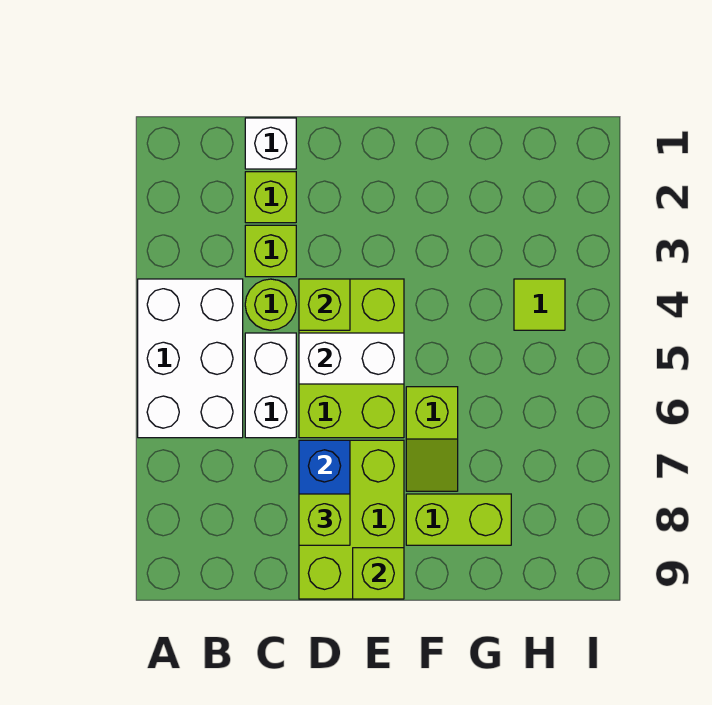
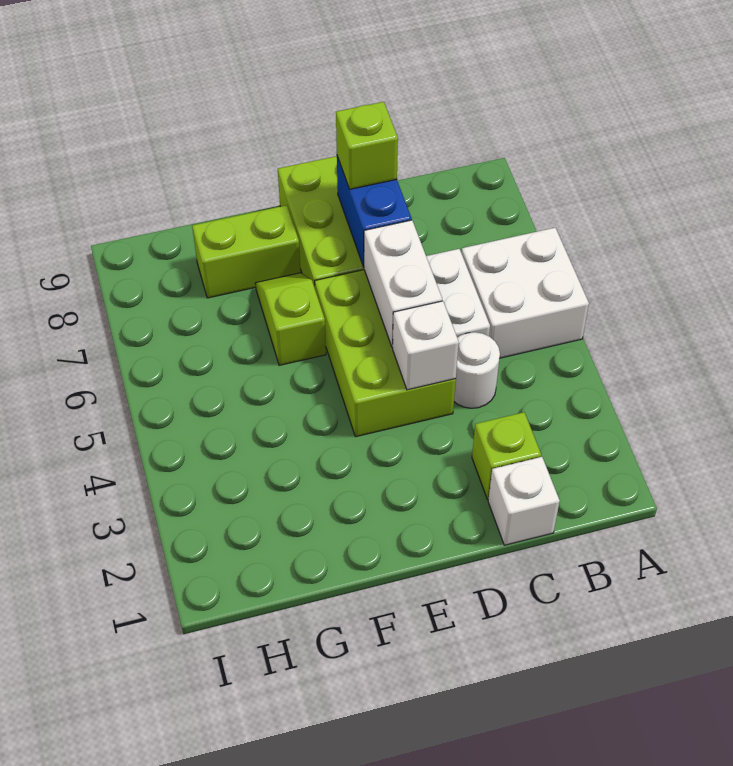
white 2x3 brick [138,279,243,438] -> white 2x2 brick [462,228,589,358]
lime 1x1 brick [245,225,296,277] -> none
lime 1x1 round brick [245,279,296,330] -> white 1x1 round brick [454,332,500,408]
lime 1x1 brick [299,279,350,330] -> white 1x1 brick [393,301,459,390]
white 1x2 brick [299,333,404,384] -> white 1x2 brick turned to [364,220,442,348]
lime 1x1 brick [353,548,404,599] -> none
lime 1x1 tile [514,279,565,330] -> none

